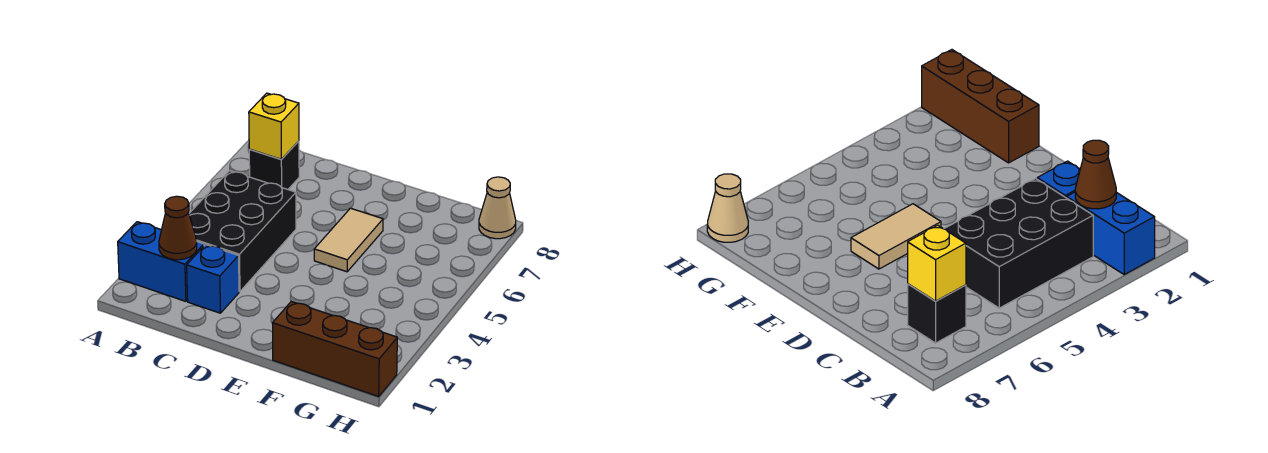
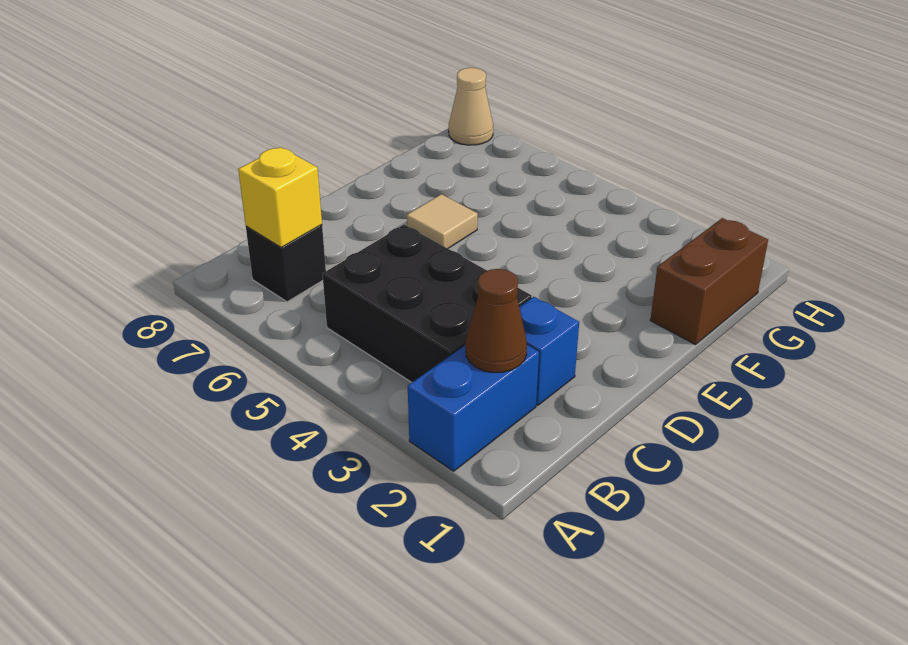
tan 1x2 tile [314,208,383,272] -> tan 1x1 tile [407,194,478,248]
brown 1x3 brick [273,302,397,396] -> brown 1x2 brick [650,218,768,345]

